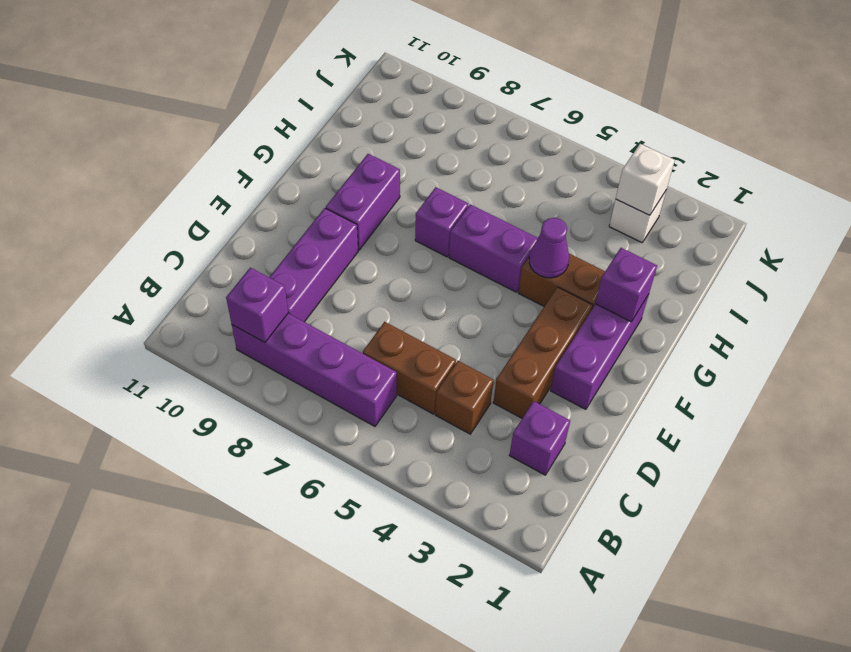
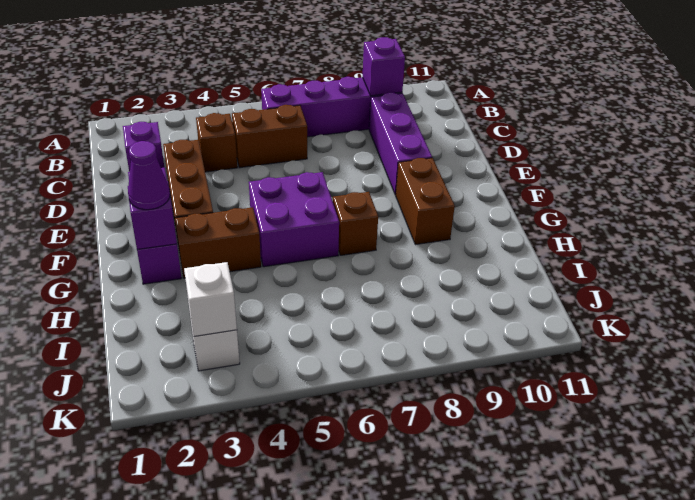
purple 1x2 brick [326,154,400,250] -> brown 1x2 brick [396,158,455,245]
purple 1x1 cone [529,218,569,278] -> purple 1x1 cone moved to [128,141,170,210]
purple 1x2 brick [449,204,538,292] -> purple 2x2 brick [249,172,339,267]
purple 1x1 brick [415,187,468,257] -> brown 1x1 brick [333,192,378,255]

